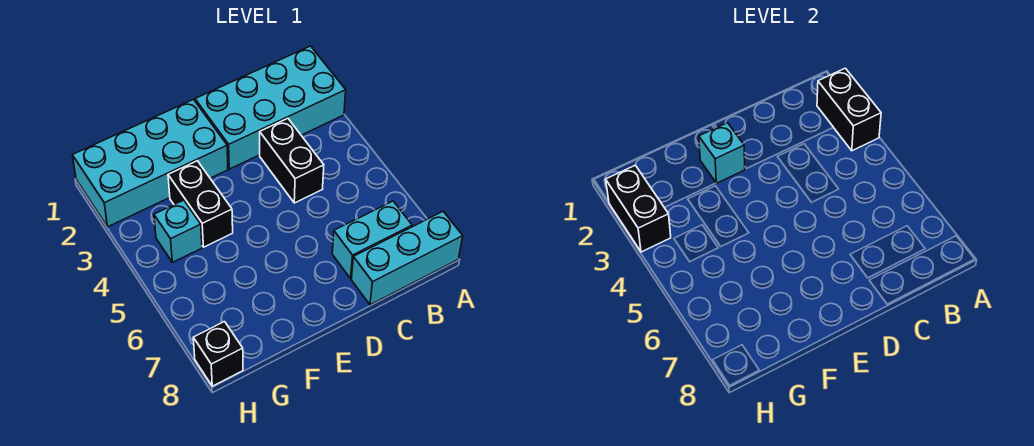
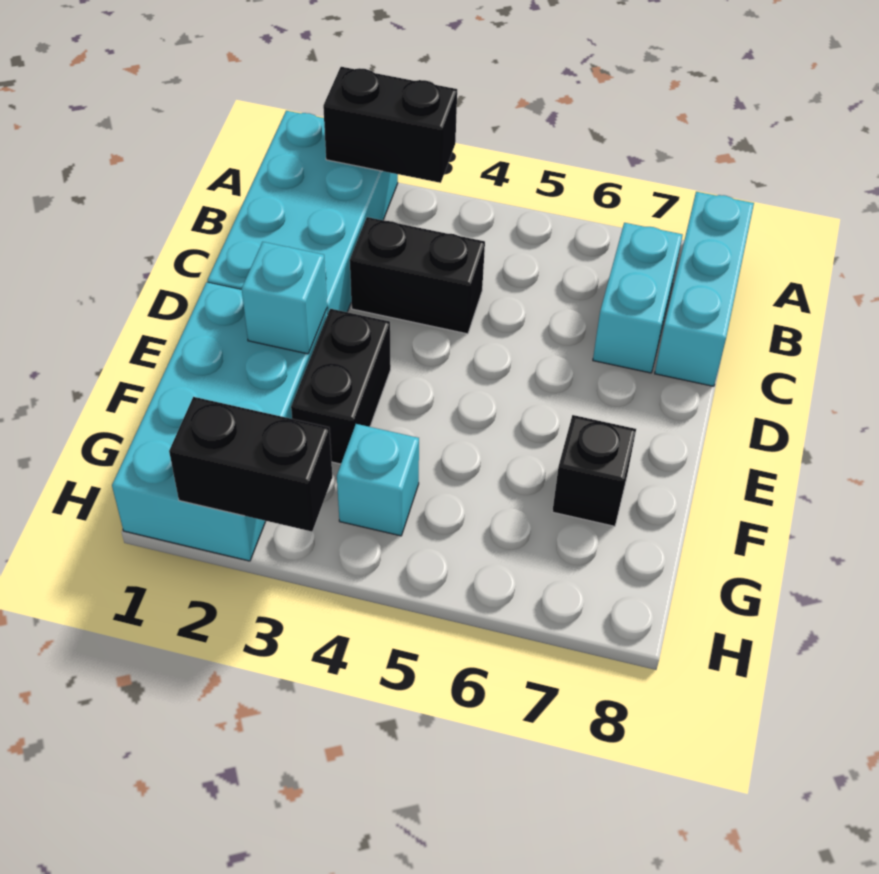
black 1x2 brick [168,161,233,247] -> black 1x2 brick turned to [291,309,391,464]
black 1x1 brick [193,322,243,386] -> black 1x1 brick moved to [552,415,636,526]

